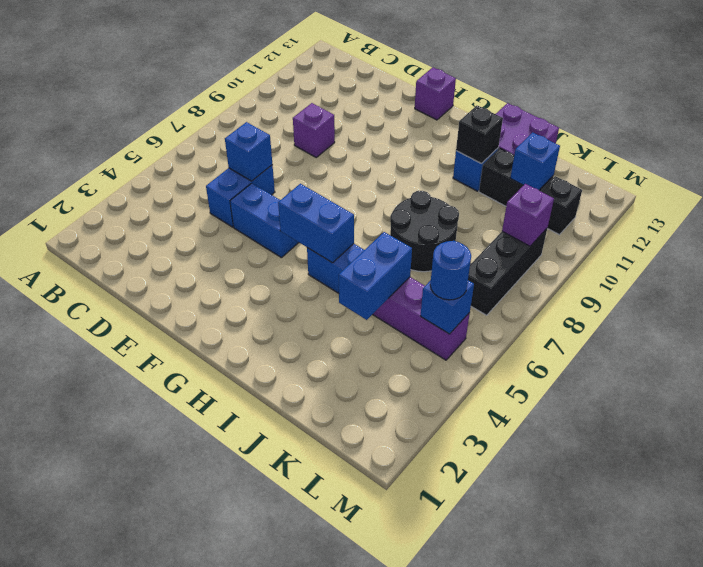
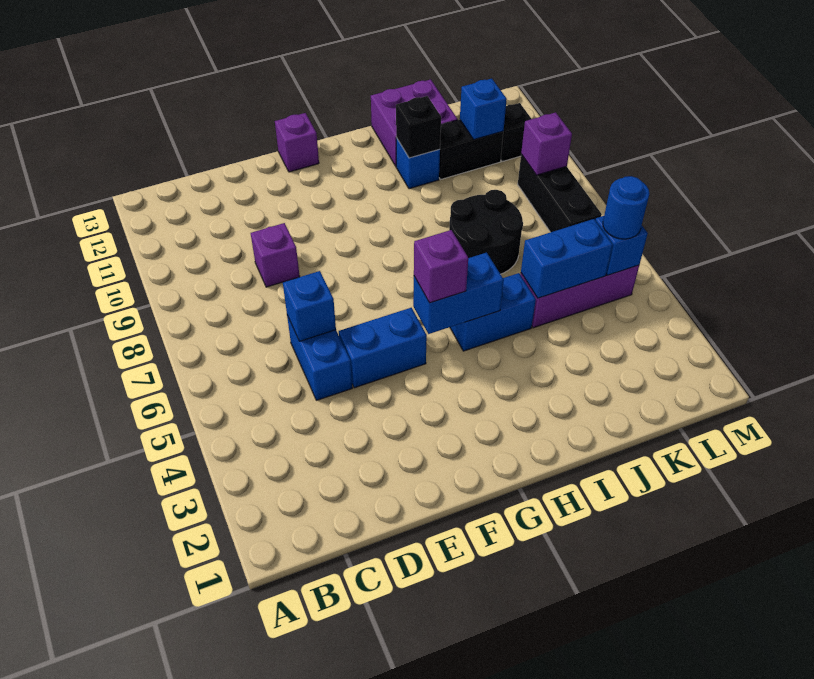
none -> purple 1x1 brick [414,230,468,303]
blue 1x2 brick [339,232,412,320] -> blue 1x2 brick turned to [521,219,613,298]

